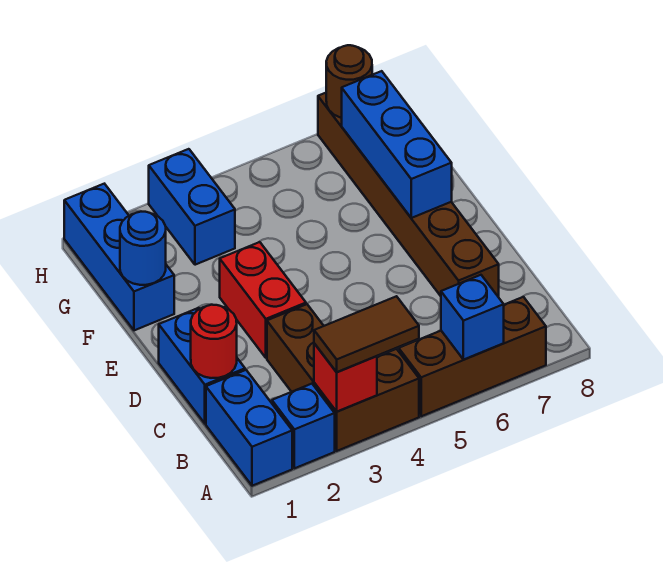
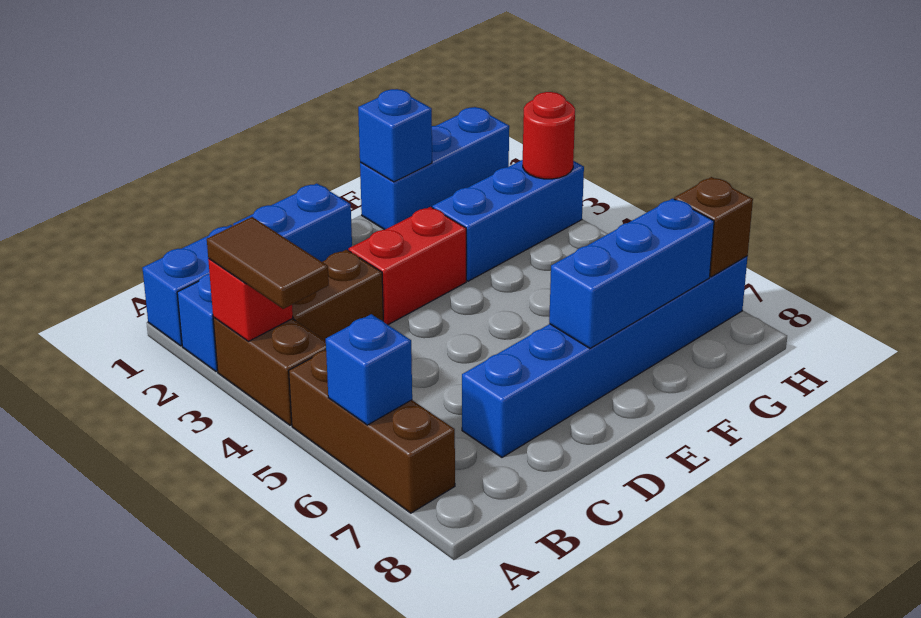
red 1x1 round brick [191,305,237,378] -> red 1x1 round brick moved to [523,92,575,179]
brown 1x6 brick [318,93,499,297] -> blue 1x6 brick [462,256,748,457]
blue 1x1 round brick [120,212,166,285] -> blue 1x1 brick [358,89,432,182]
blue 1x2 brick [149,149,235,265] -> blue 1x3 brick [432,160,584,281]
brown 1x1 round brick [326,45,372,118] -> brown 1x1 brick [674,177,753,277]

